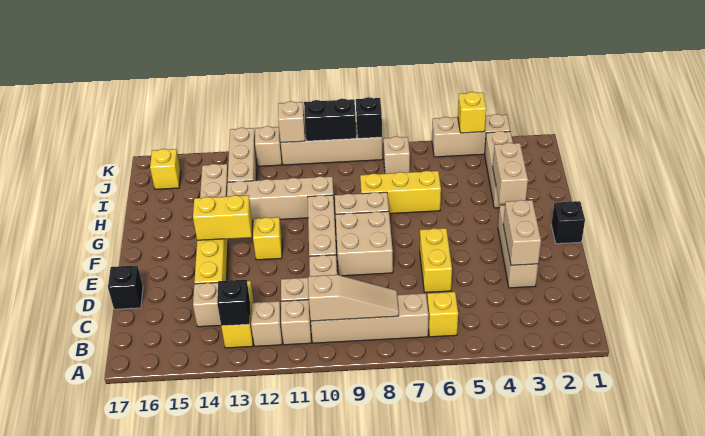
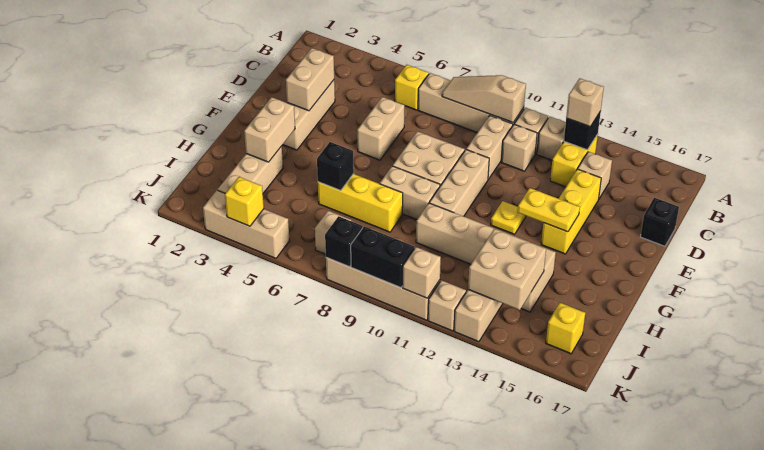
none -> tan 1x1 brick [566,78,604,127]
yellow 1x2 brick [420,228,452,292] -> tan 1x2 brick [357,97,405,160]
black 1x1 brick [551,201,585,244] -> black 1x1 brick moved to [317,142,354,191]
yellow 1x1 brick [253,217,282,260] -> yellow 1x1 plate [491,201,526,234]
yellow 1x2 brick [193,195,252,240] -> yellow 1x2 plate [518,188,580,232]
none -> tan 2x2 brick [468,229,546,310]

